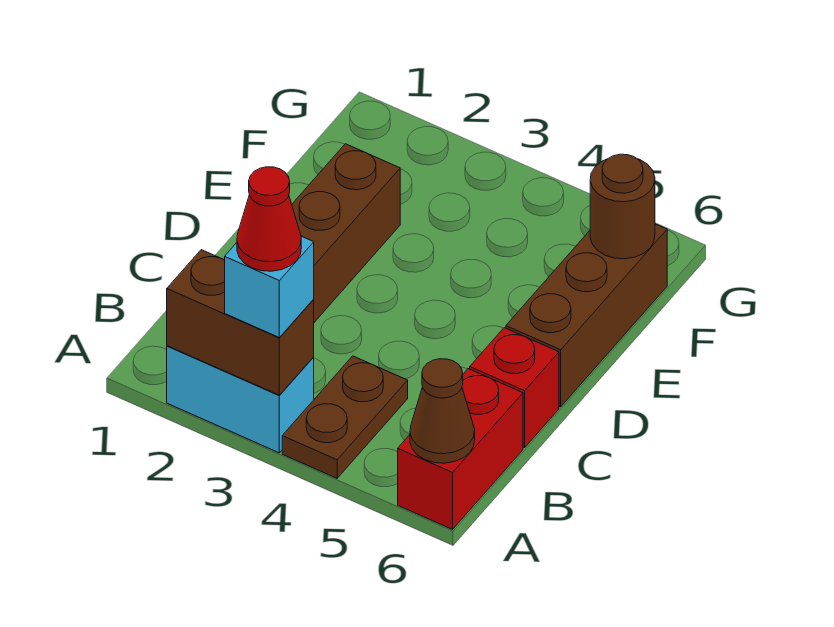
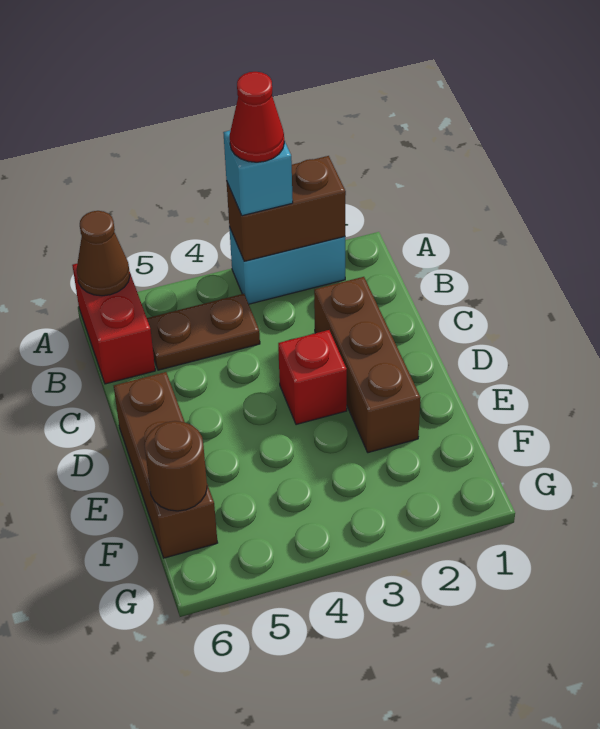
brown 1x2 plate [282,356,408,478] -> brown 1x2 plate turned to [147,294,260,370]
red 1x1 brick [470,328,559,448] -> red 1x1 brick moved to [278,330,347,425]

